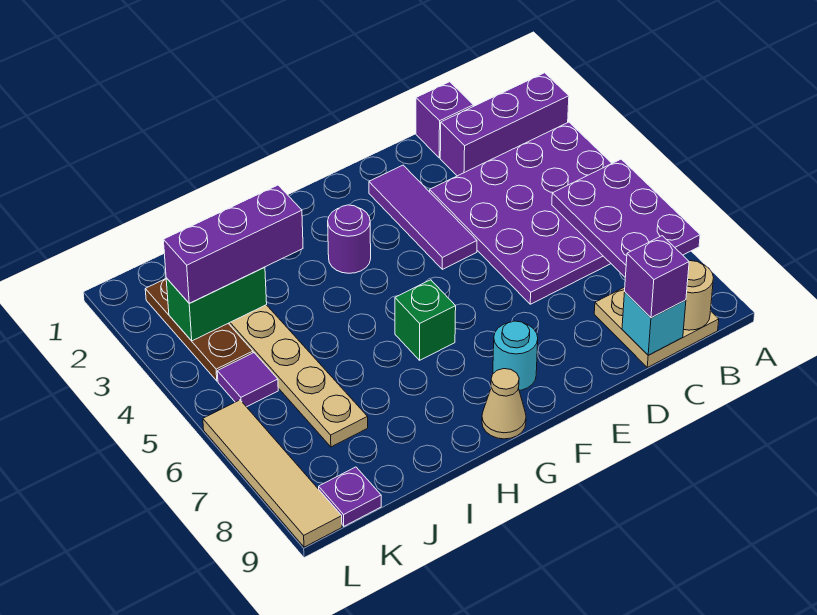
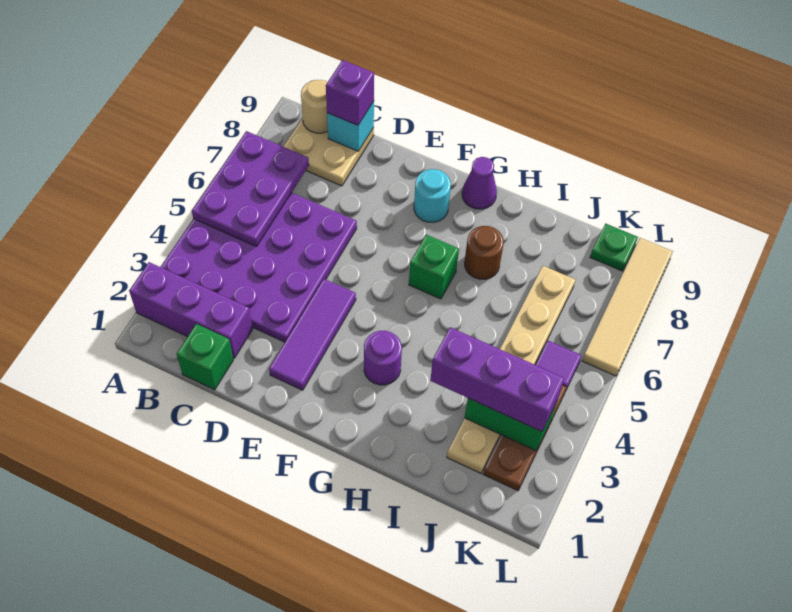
purple 1x1 brick [416,82,473,158] -> green 1x1 brick [177,324,233,390]
tan 1x1 cone [482,369,526,439] -> purple 1x1 cone [462,157,497,209]
none -> brown 1x1 round brick [465,226,504,279]
purple 1x1 plate [319,467,381,526] -> green 1x1 plate [590,224,638,271]

